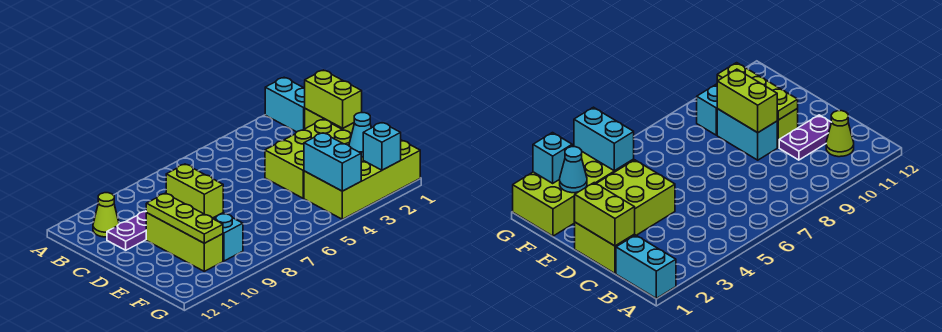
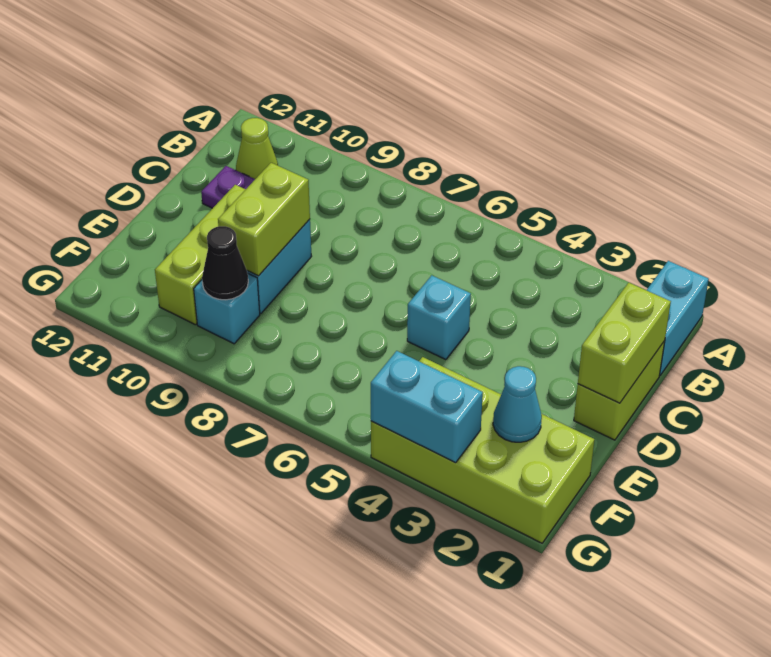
lime 2x3 brick [265,119,352,198] -> none
lime 1x3 plate [146,193,223,243] -> none
cyan 1x2 brick [304,133,361,191] -> cyan 1x2 brick turned to [371,351,483,463]
none -> black 1x1 cone [202,226,248,300]
cyan 1x1 brick [363,123,401,170] -> cyan 1x1 brick moved to [407,275,471,360]

